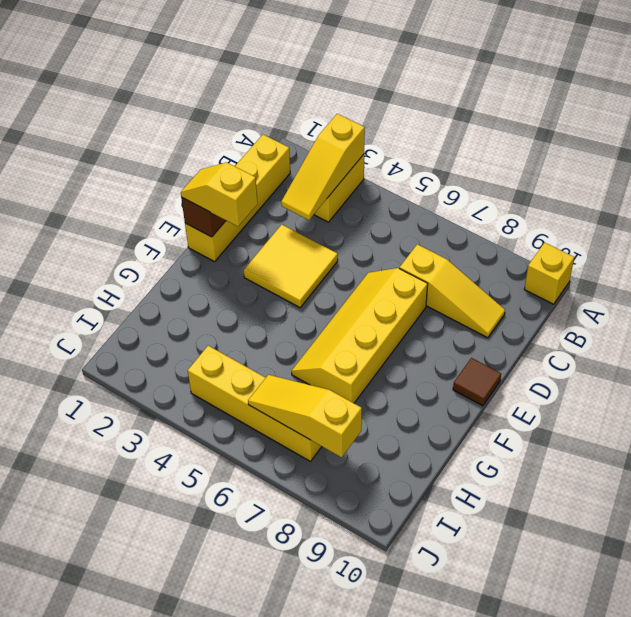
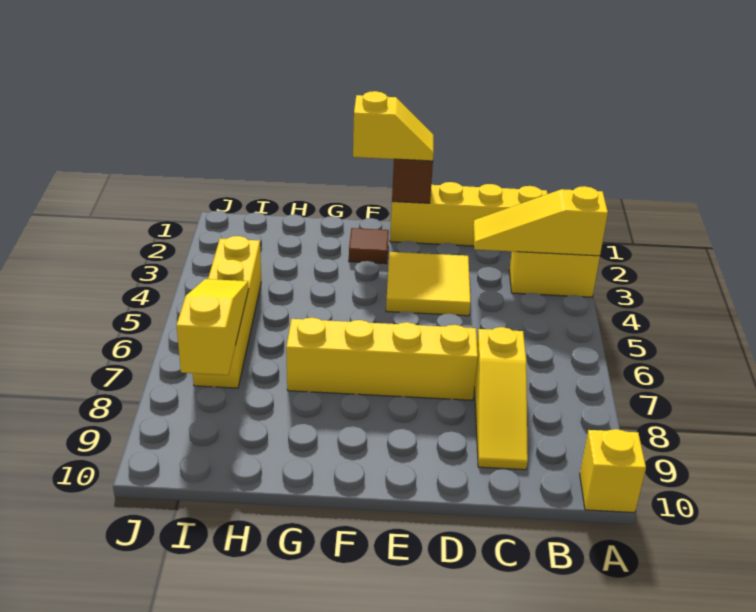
yellow 1x2 slope [181,162,258,226] -> yellow 1x2 slope turned to [353,91,434,161]
brown 1x1 tile [453,358,501,406] -> brown 1x1 tile moved to [349,228,389,264]

